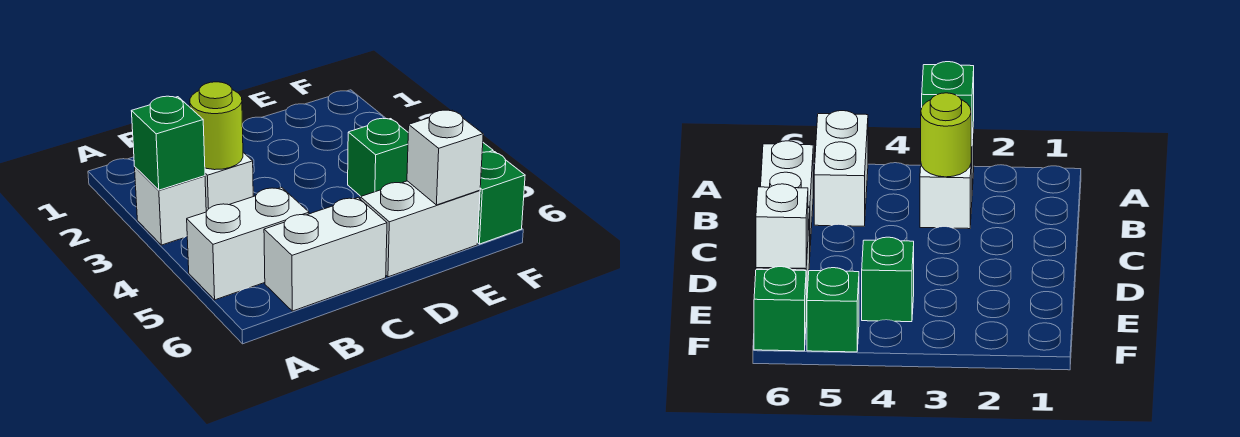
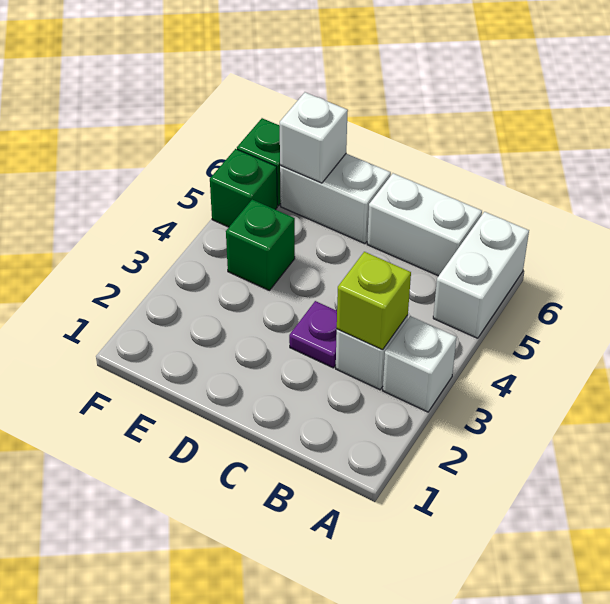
green 1x1 brick [132,96,205,190] -> none
white 1x2 brick [187,187,309,300] -> white 1x2 brick turned to [433,212,529,338]
lime 1x1 round brick [190,82,243,170] -> lime 1x1 brick [337,252,411,350]
none -> purple 1x1 plate [289,301,337,368]

